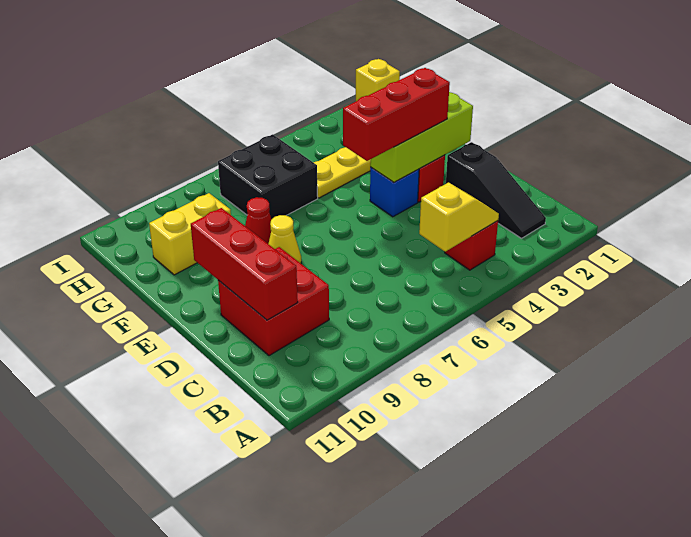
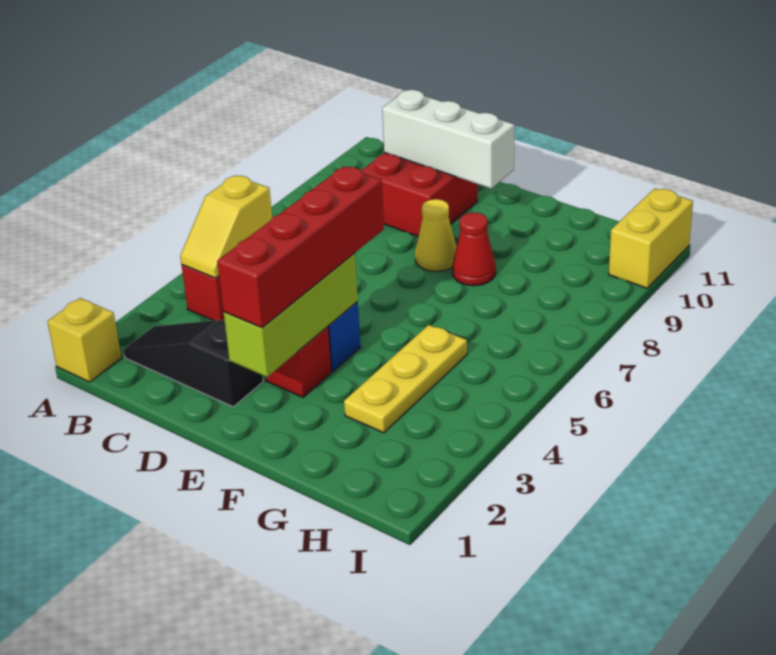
red 1x3 brick [191,208,298,320] -> white 1x3 brick [382,90,514,188]
red 1x3 brick [343,68,450,161] -> red 1x4 brick [217,167,384,328]
black 2x2 brick [218,134,318,219] -> none
yellow 1x2 brick [149,193,231,275] -> yellow 1x2 brick moved to [609,189,693,288]
yellow 1x1 brick [356,59,400,101] -> yellow 1x1 brick moved to [47,298,121,382]

